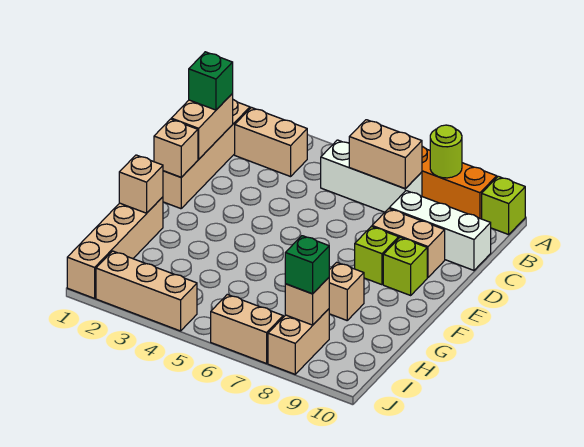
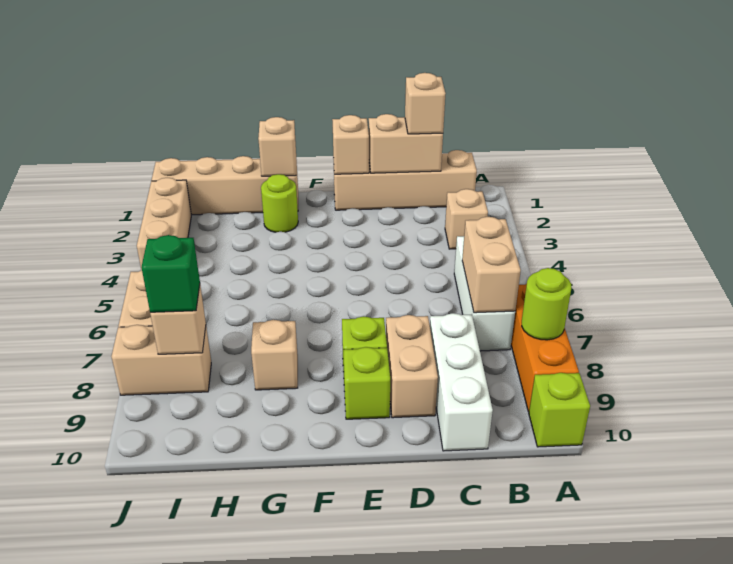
tan 1x2 brick [235,107,307,177] -> tan 1x1 brick [445,189,488,249]
green 1x1 brick [189,52,233,110] -> tan 1x1 brick [405,73,446,134]
none -> lime 1x1 round brick [261,174,298,232]

